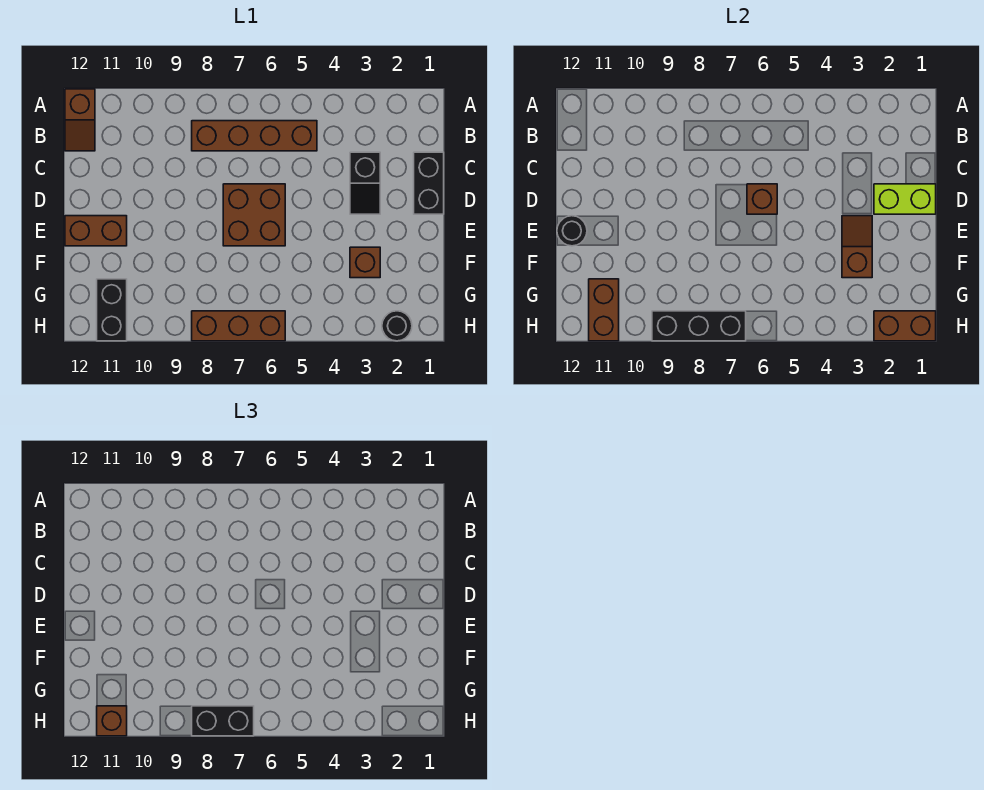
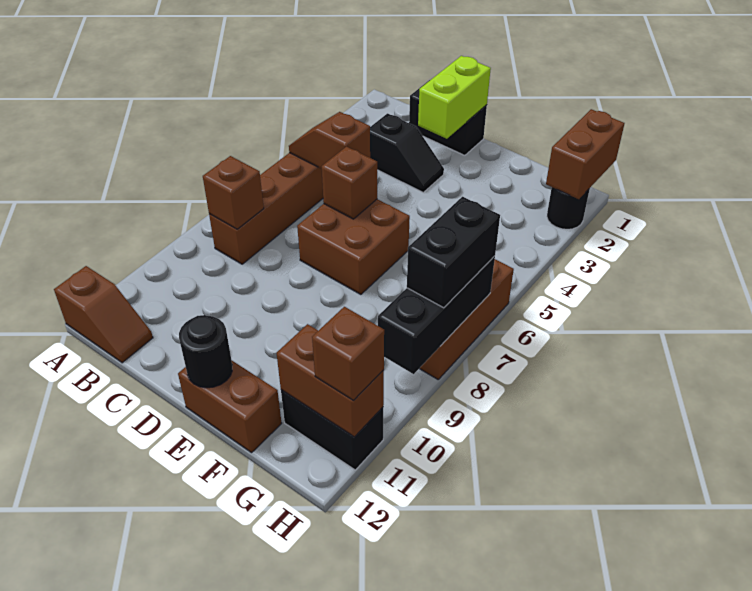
brown 1x2 slope [842,216,872,278] -> brown 1x2 slope moved to [289,112,370,169]
brown 1x2 brick [65,216,127,246] -> brown 1x2 brick turned to [178,361,282,453]
brown 1x1 brick [350,247,380,278] -> brown 1x1 brick moved to [203,156,264,229]

